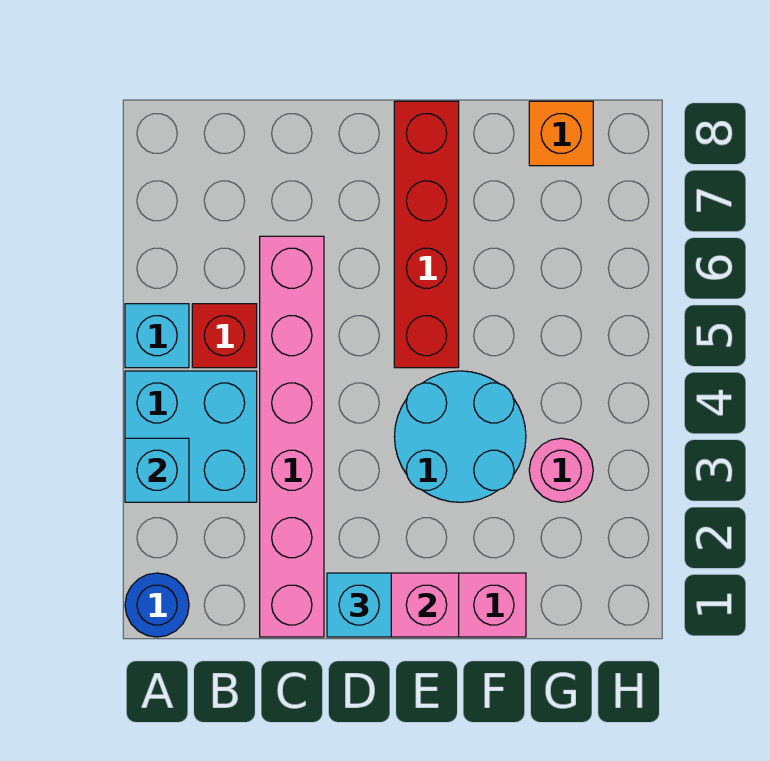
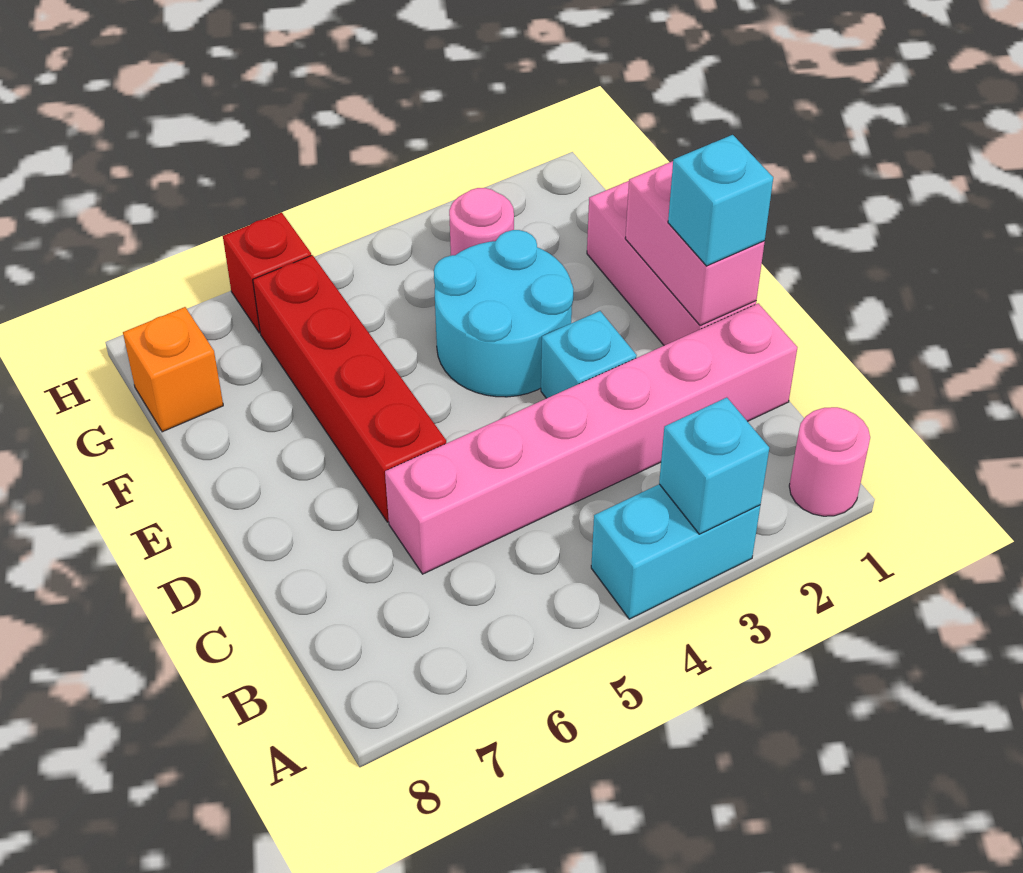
blue 1x1 round brick [125,573,189,637] -> pink 1x1 round brick [789,407,870,516]
cyan 2x2 brick [125,371,257,502] -> cyan 1x2 brick [591,484,760,619]
cyan 1x1 brick [125,304,189,368] -> cyan 1x1 brick moved to [541,311,637,398]
red 1x1 brick [192,304,257,368] -> red 1x1 brick moved to [223,212,311,333]
red 1x4 brick [394,101,459,368] -> red 1x4 brick turned to [253,255,446,522]

